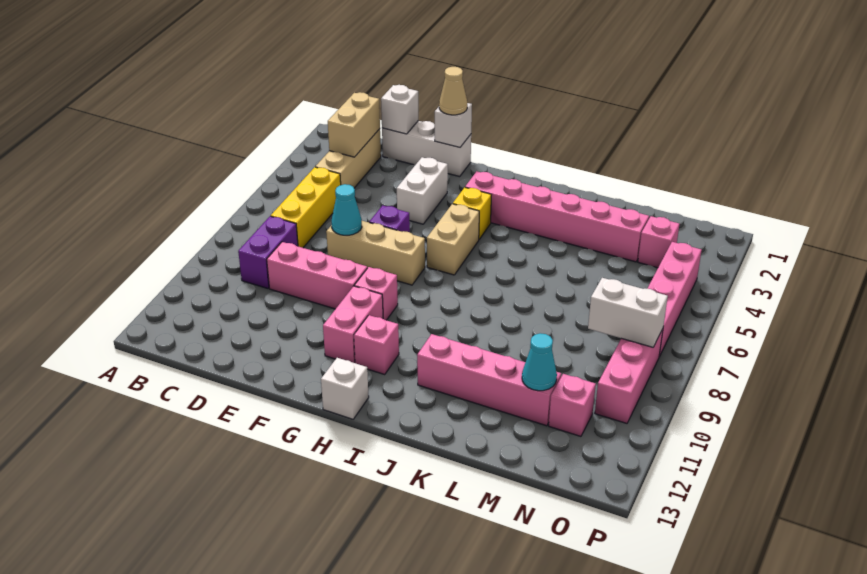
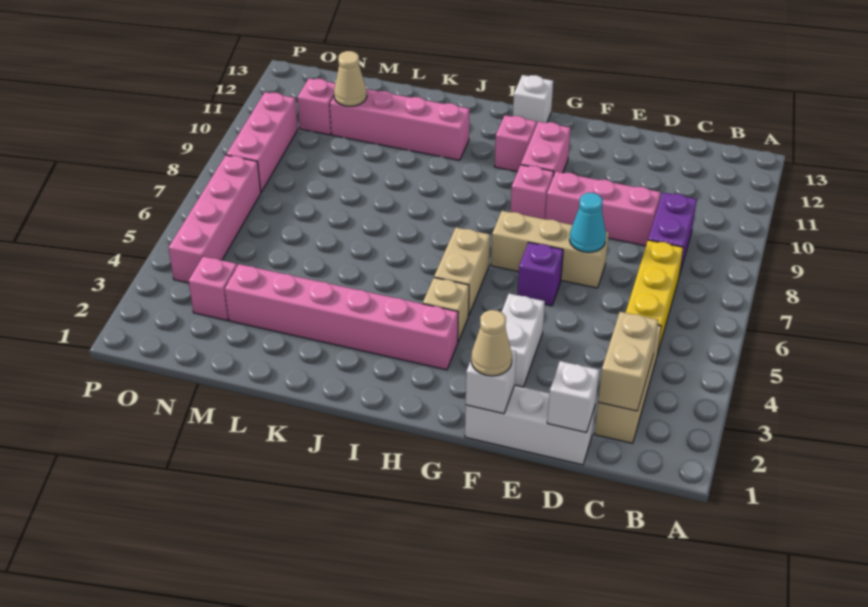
yellow 1x1 brick [453,187,491,239] -> tan 1x1 brick [423,278,469,342]
cyan 1x1 cone [522,333,557,391] -> tan 1x1 cone [334,51,367,106]
white 1x2 brick [588,278,668,347] -> none

